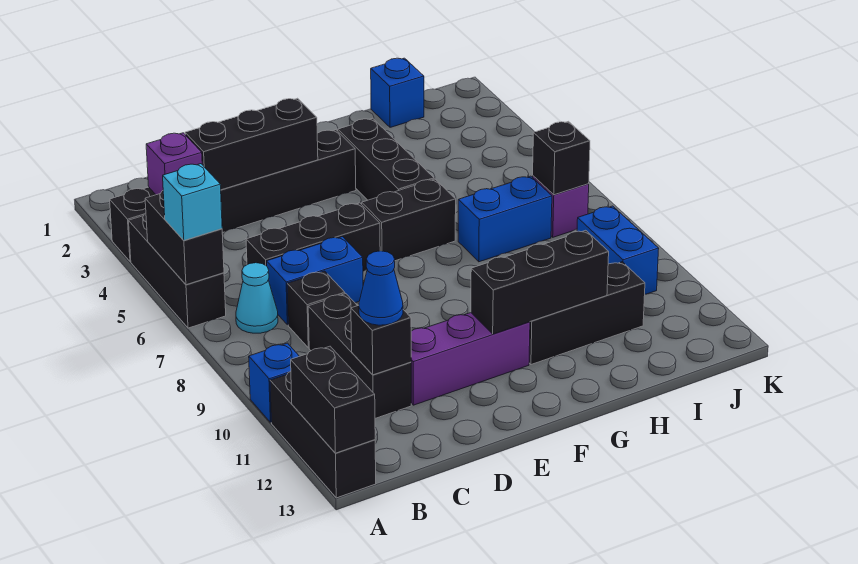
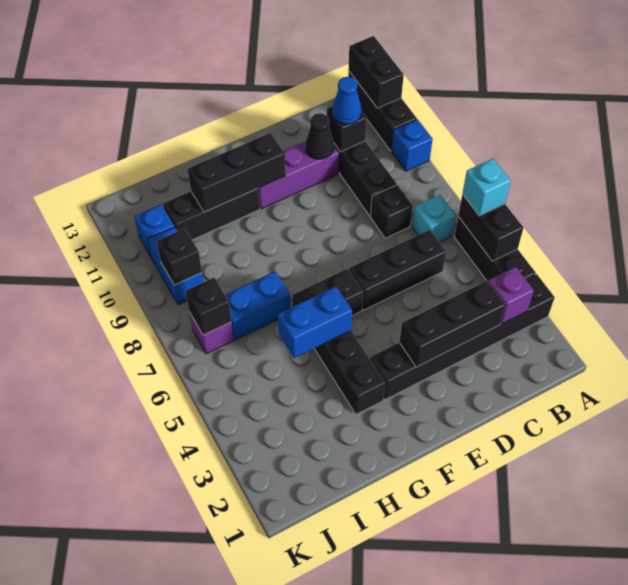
cyan 1x1 cone [236,263,278,333] -> cyan 1x1 brick [412,195,456,242]
blue 1x2 brick [267,237,363,325] -> blue 1x2 brick moved to [278,286,352,358]
none -> black 1x1 cone [305,113,334,159]
blue 1x1 brick [371,58,424,127] -> blue 1x1 brick moved to [134,204,174,258]
none -> black 1x1 brick [157,229,202,285]

